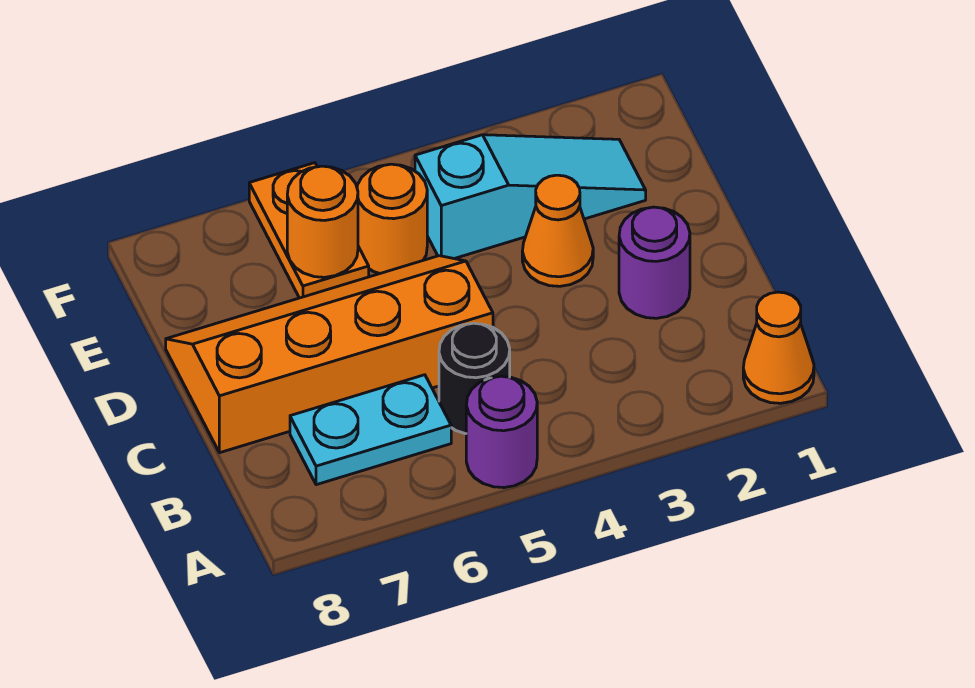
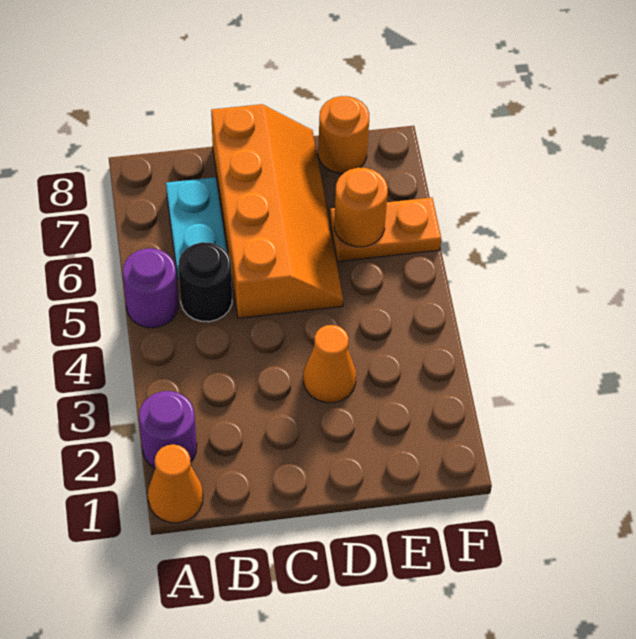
purple 1x1 round brick [619,207,690,318] -> purple 1x1 round brick moved to [139,391,197,468]
cyan 1x3 slope [415,135,646,259] -> none
orange 1x1 round brick [357,164,427,274] -> orange 1x1 round brick moved to [318,96,369,173]

